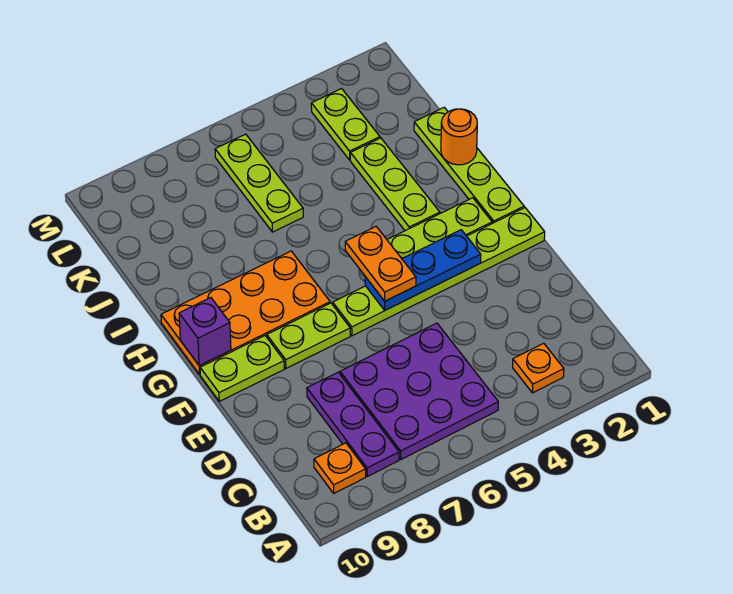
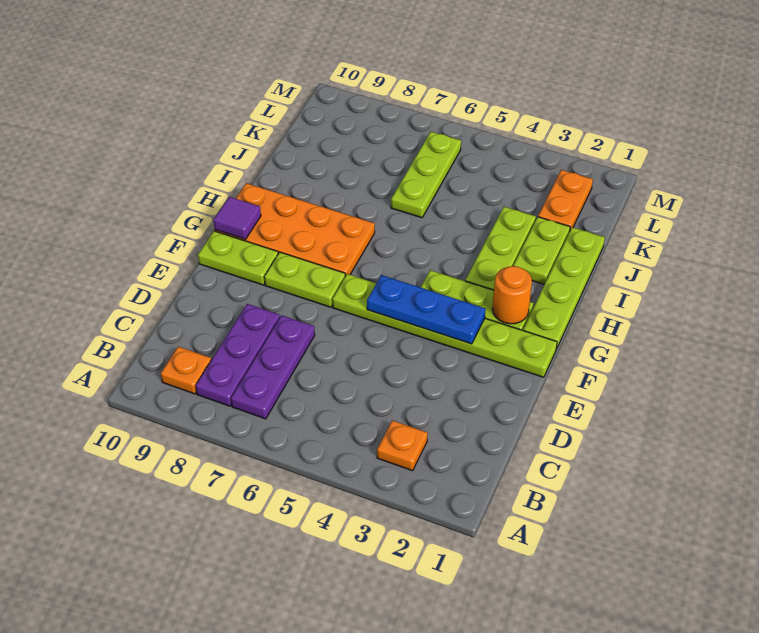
purple 3x3 plate [340,323,498,459] -> purple 1x3 plate [231,315,315,419]
orange 1x2 plate [345,227,416,301] -> orange 1x2 plate moved to [538,170,593,230]
purple 1x1 brick [179,298,231,366] -> purple 1x1 tile [214,197,261,239]
orange 1x1 round brick [441,109,477,165] -> orange 1x1 round brick moved to [493,266,532,324]
lime 1x2 plate [311,89,380,160] -> lime 1x2 plate moved to [513,217,570,284]

